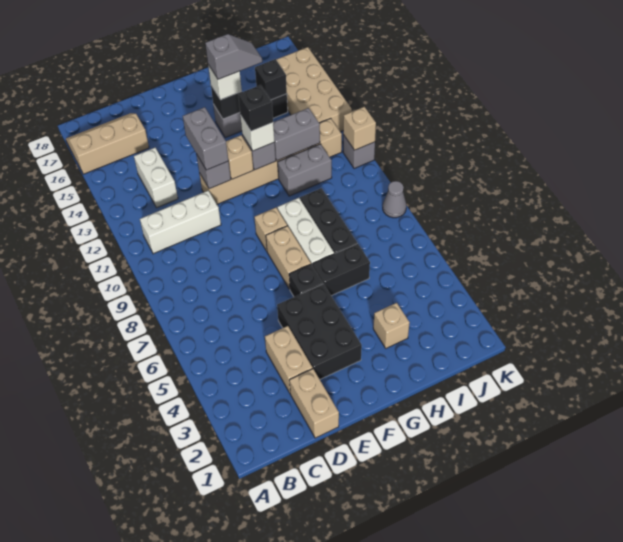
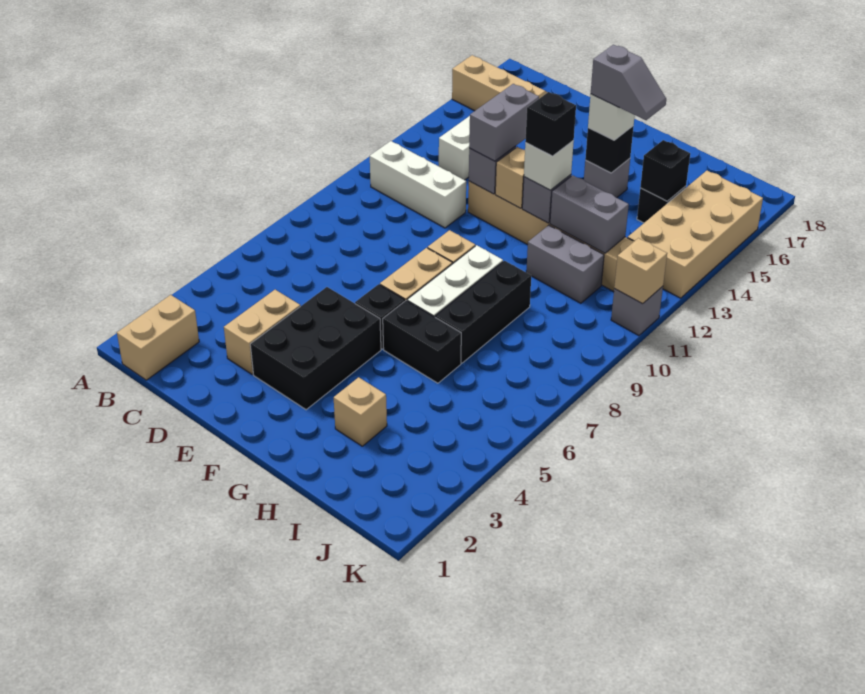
tan 1x2 brick [289,369,339,438] -> tan 1x2 brick moved to [117,295,199,380]
grey 1x1 cone [383,181,406,218] -> none

